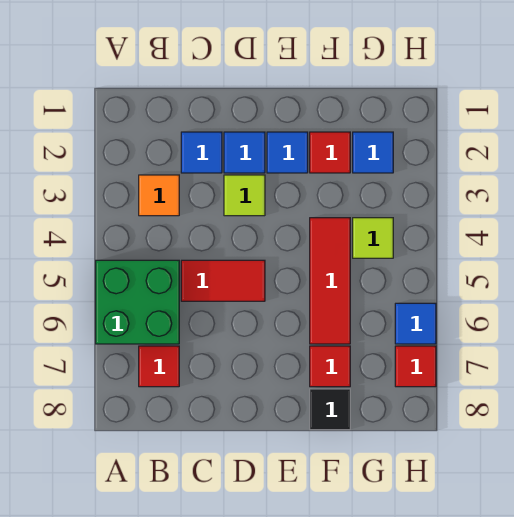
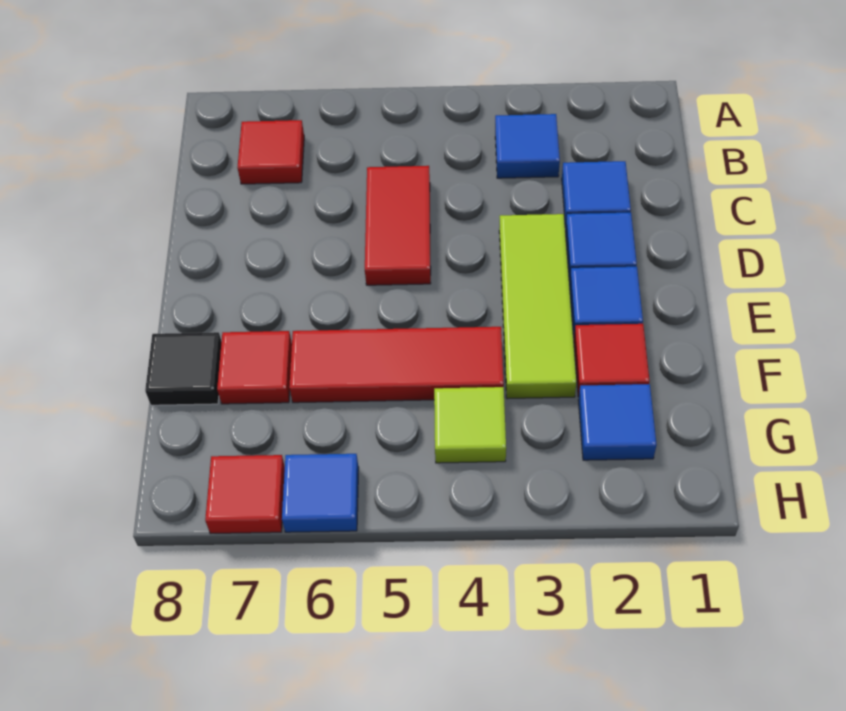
green 2x2 brick [96,260,179,344] -> none
orange 1x1 tile [139,175,179,216] -> blue 1x1 tile [495,114,560,178]
lime 1x1 tile [224,175,265,216] -> lime 1x3 tile [499,214,576,399]

